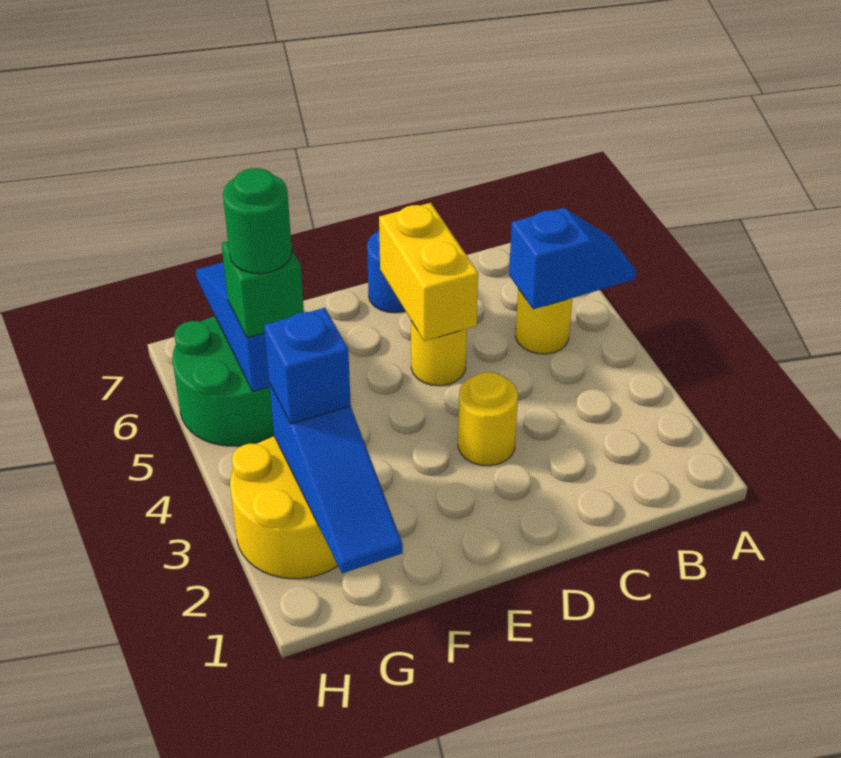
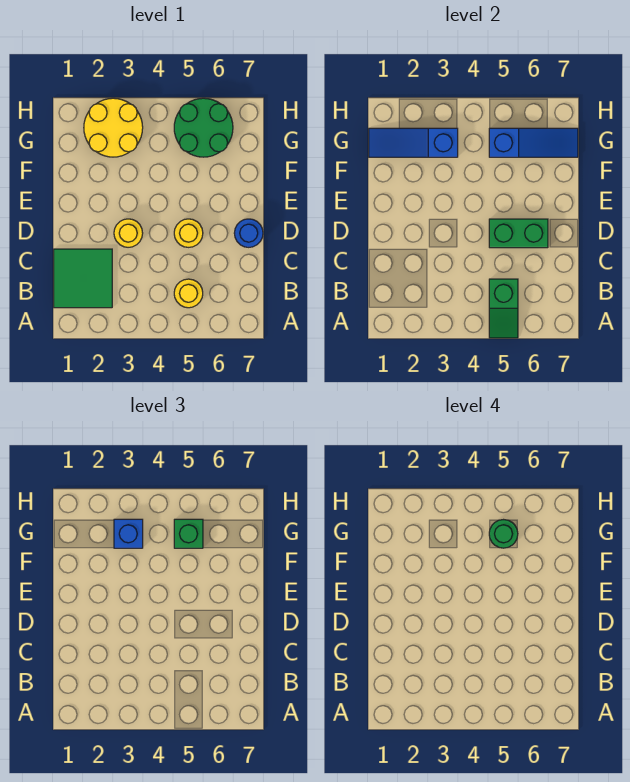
blue 1x2 slope [509,208,636,309] -> green 1x2 slope [489,279,518,338]
none -> green 2x2 tile [54,249,112,308]
yellow 1x2 brick [379,203,478,341] -> green 1x2 brick [489,219,548,248]

